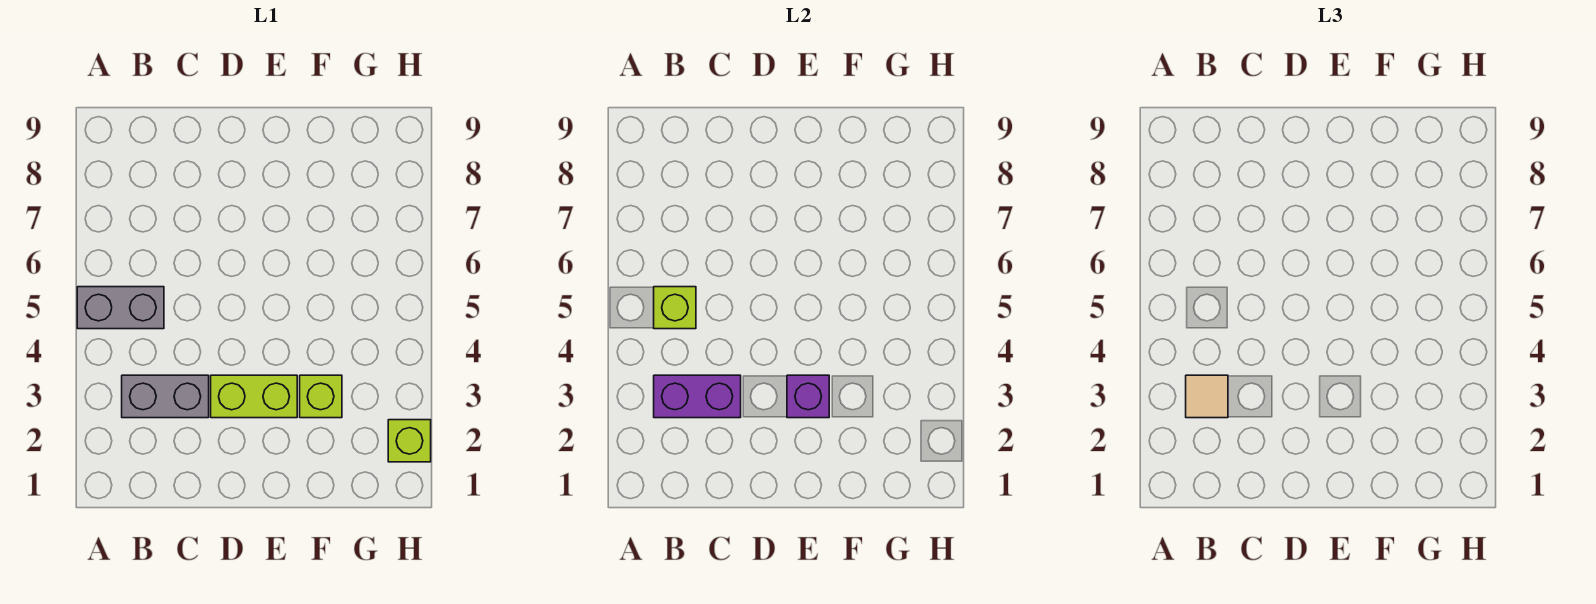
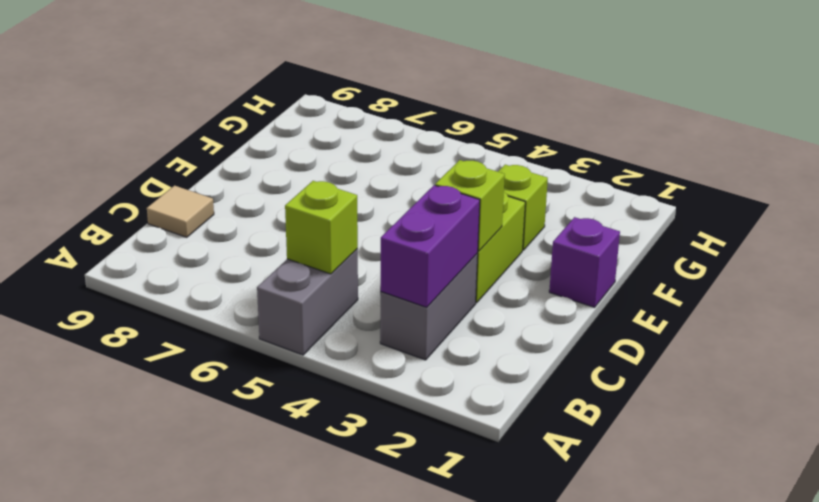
tan 1x1 tile [1186,375,1228,418] -> tan 1x1 tile moved to [147,186,214,237]
purple 1x1 brick [787,375,829,418] -> purple 1x1 brick moved to [549,217,620,307]
lime 1x1 brick [388,420,431,462] -> lime 1x1 brick moved to [435,160,505,251]

